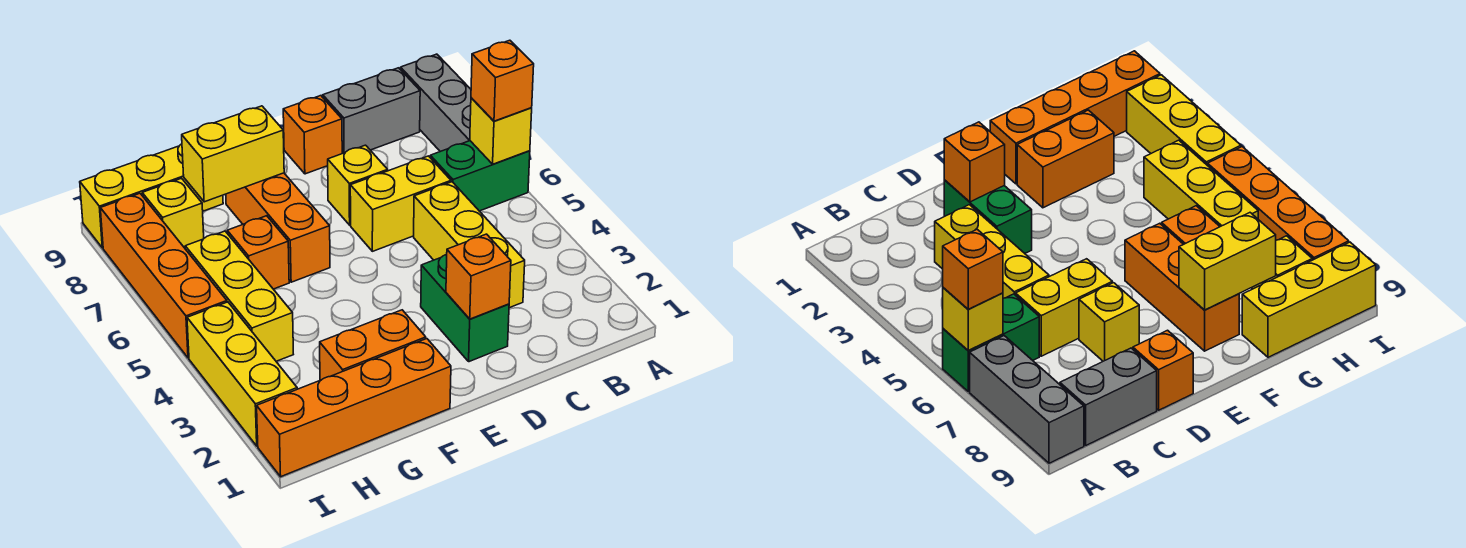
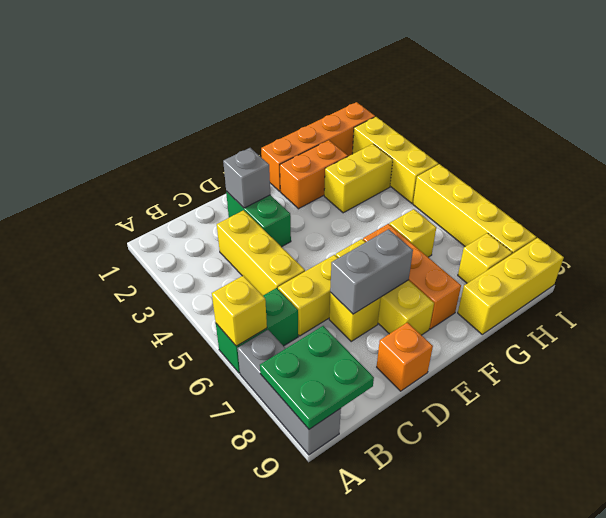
orange 1x1 brick [471,40,534,121] -> none
none -> green 2x2 plate [260,326,374,429]
grey 1x2 brick [323,68,420,153] -> grey 1x2 brick moved to [330,229,413,314]
orange 1x1 brick [446,234,511,319] -> grey 1x1 brick [223,148,270,208]
yellow 1x2 brick [182,106,284,202] -> yellow 1x2 brick moved to [324,144,393,213]
orange 1x1 brick [227,216,289,289] -> yellow 1x1 brick [389,209,436,257]
yellow 1x3 brick [185,231,293,361] -> yellow 1x3 brick moved to [336,239,434,335]
orange 1x4 brick [100,193,227,358] -> yellow 1x4 brick [413,164,536,254]

